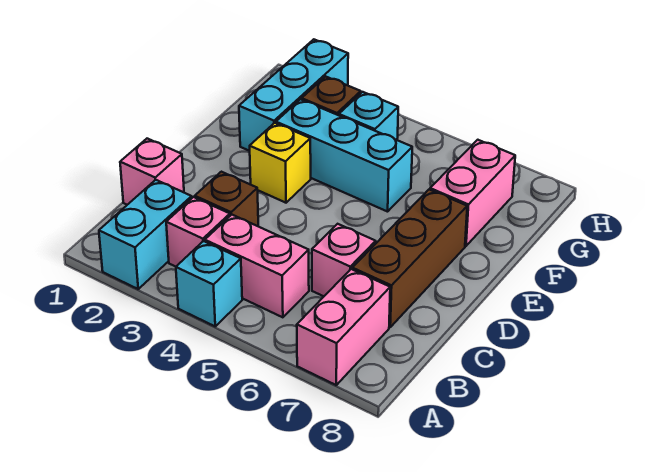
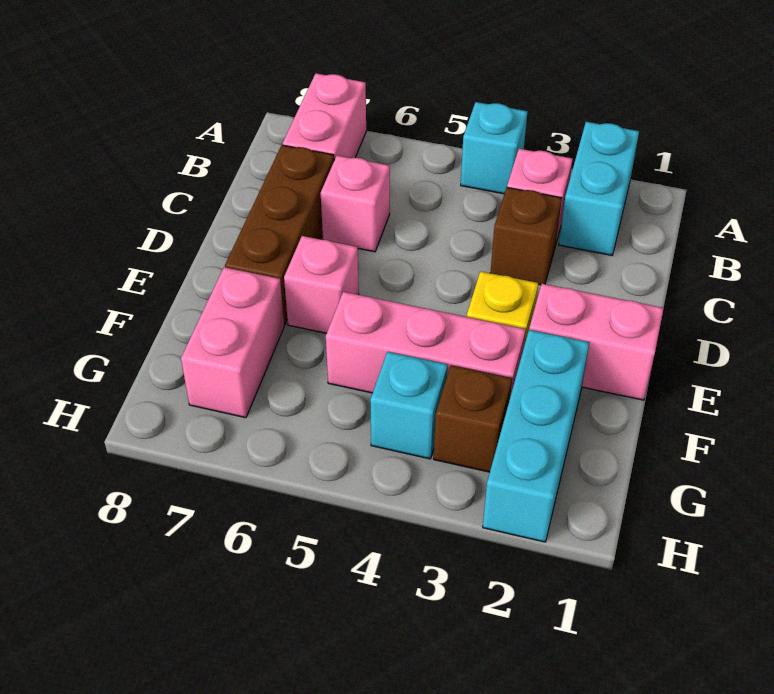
pink 1x2 brick [205,215,309,317] -> pink 1x2 brick moved to [529,284,664,400]
pink 1x1 brick [120,139,184,205] -> pink 1x1 brick moved to [284,236,359,333]
cyan 1x3 brick [276,99,412,212] -> pink 1x3 brick [326,292,526,396]

